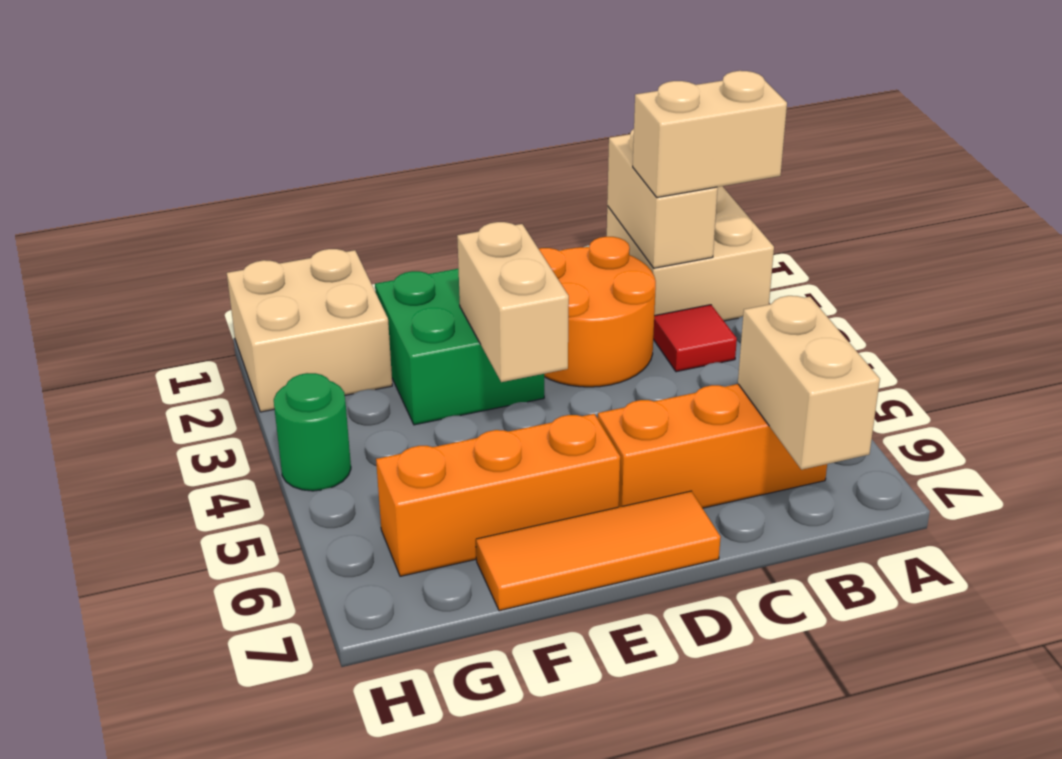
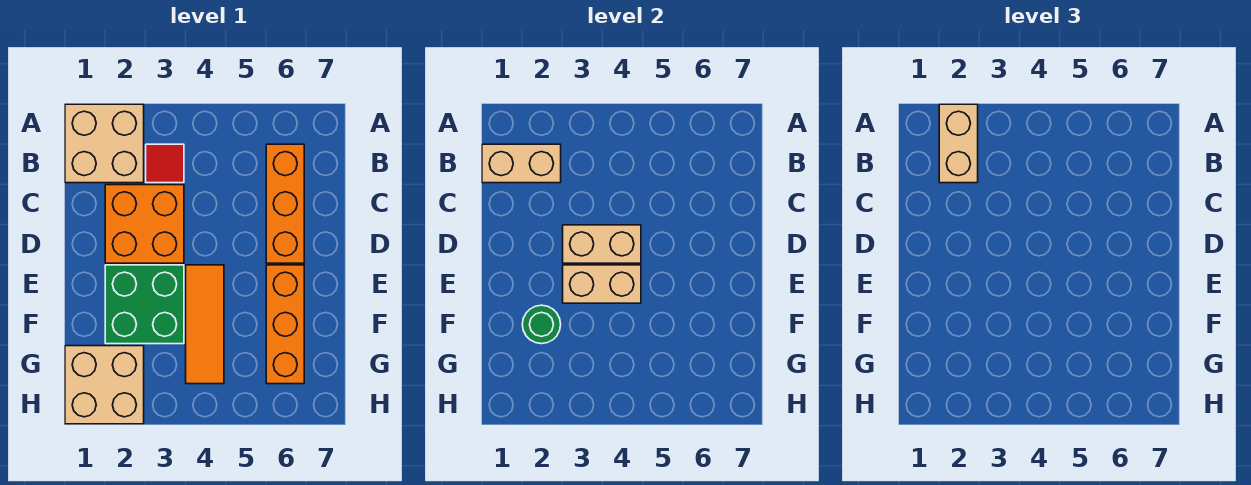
tan 1x2 brick [738,296,880,470] -> tan 1x2 brick moved to [563,225,641,263]
orange 2x2 round brick [539,237,656,387] -> orange 2x2 brick [105,185,184,263]
orange 1x3 tile [476,491,721,611] -> orange 1x3 tile moved to [186,265,224,384]
green 1x1 round brick [274,373,351,491] -> green 1x1 round brick moved to [522,305,561,344]

